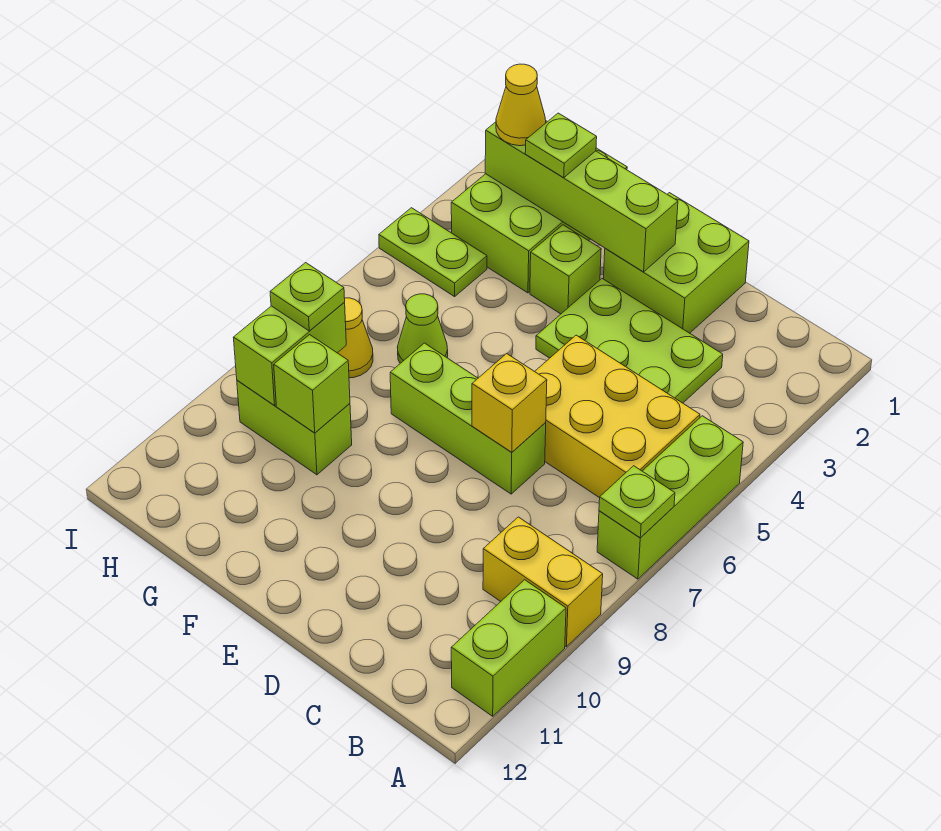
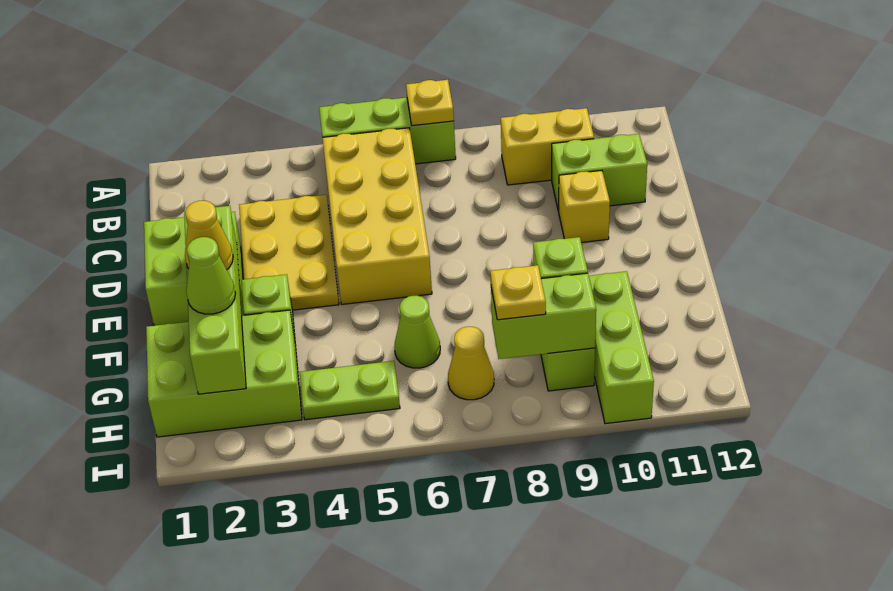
lime 1x1 plate [599,466,675,538] -> yellow 1x1 plate [406,80,454,126]
yellow 1x2 brick [483,517,603,647] -> yellow 1x2 brick turned to [501,108,594,185]
lime 1x2 brick [451,580,566,716] -> lime 1x2 brick moved to [552,134,647,211]
yellow 2x3 brick [535,335,700,498] -> yellow 2x4 brick [322,128,432,304]
lime 2x3 plate [536,279,723,403] -> yellow 2x3 plate [239,195,339,310]
lime 1x3 brick [390,343,546,494] -> lime 1x3 brick moved to [589,271,654,424]
yellow 1x1 brick [472,354,547,452] -> yellow 1x1 brick moved to [559,170,610,243]
lime 1x1 plate [525,113,597,178] -> lime 1x1 cone [186,237,236,314]
yellow 1x1 cone [496,64,546,146] -> yellow 1x1 cone moved to [185,201,233,269]
lime 1x2 plate [379,208,487,297] -> lime 1x2 plate turned to [300,361,400,420]
lime 1x1 plate [270,263,345,331] -> yellow 1x1 plate [490,265,546,320]

